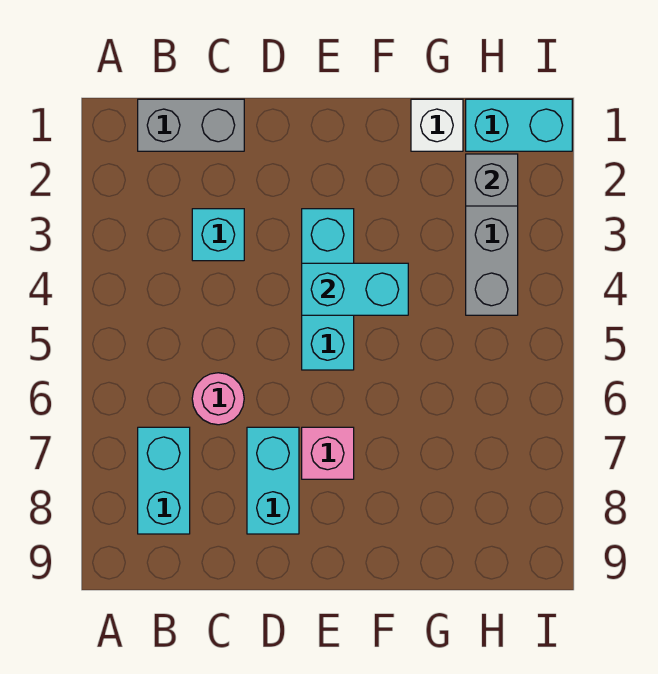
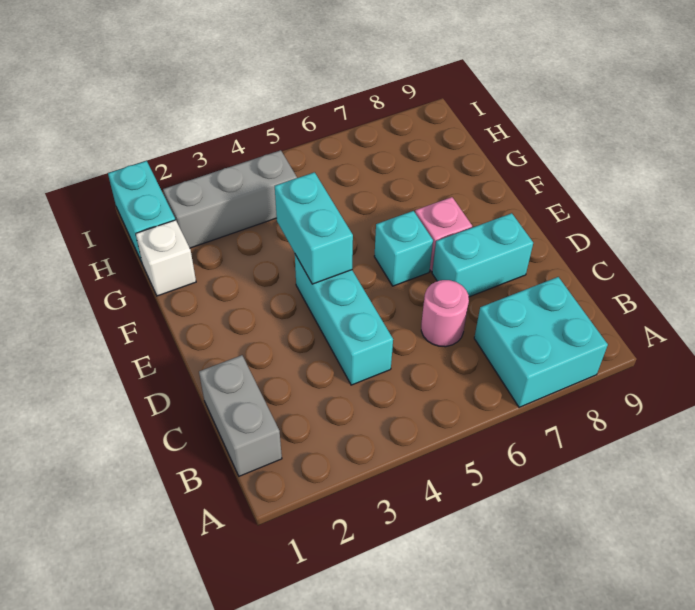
cyan 1x2 brick [138,427,190,534] -> cyan 2x2 brick [474,277,608,407]
cyan 1x1 brick [192,209,244,261] -> cyan 1x1 brick moved to [374,211,433,286]
cyan 1x3 brick [302,209,354,370] -> cyan 1x3 brick turned to [295,255,393,385]
grey 1x1 brick [466,154,518,206] -> none

